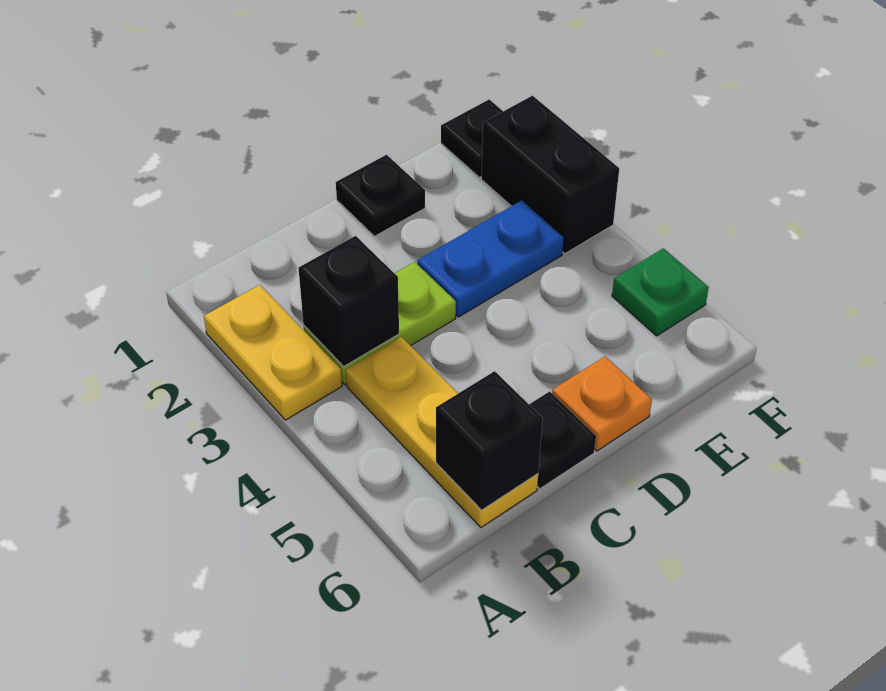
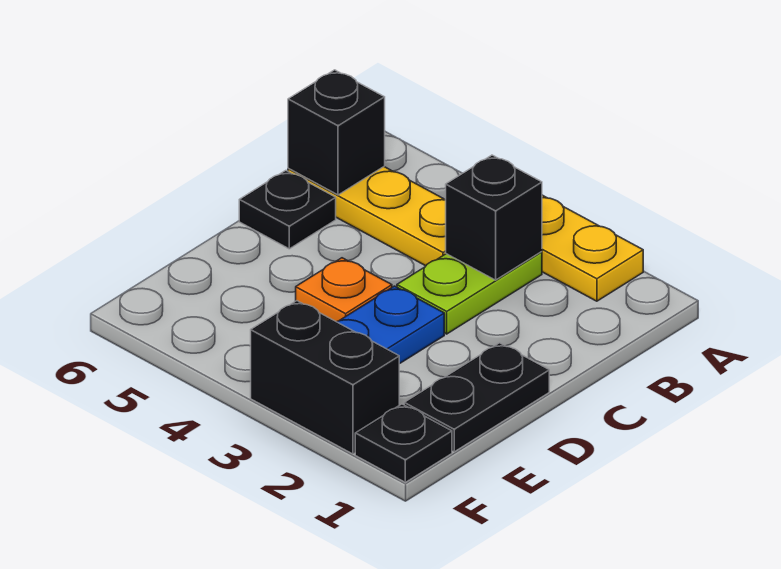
black 1x1 plate [336,155,425,236] -> black 1x2 plate [404,343,549,452]
orange 1x1 plate [552,356,652,451] -> orange 1x1 plate moved to [296,258,392,322]
green 1x1 plate [612,248,709,336] -> none

